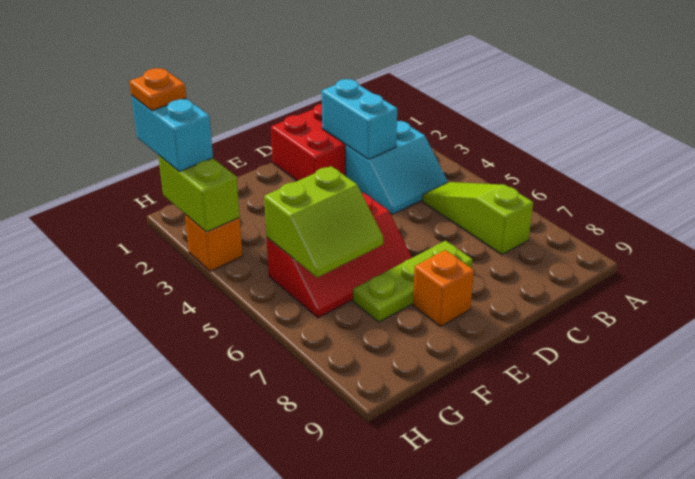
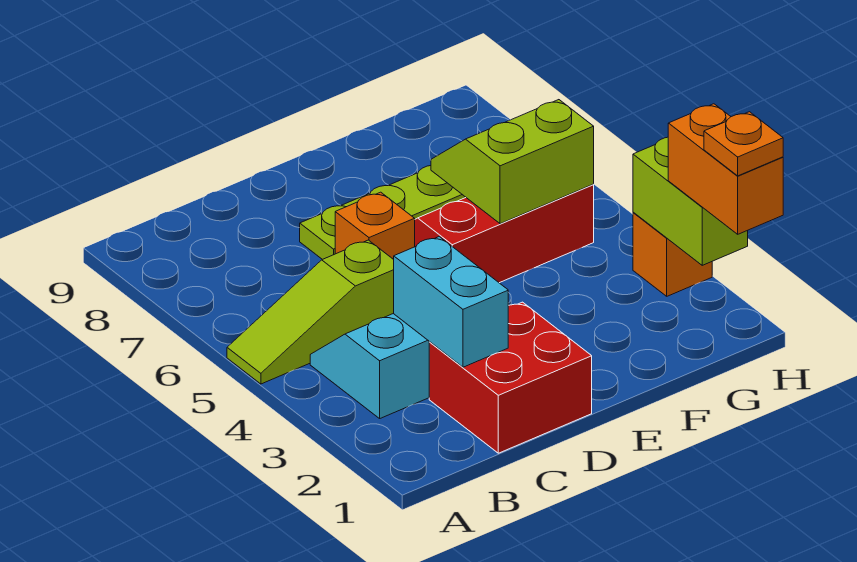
lime 1x3 slope [422,182,533,255] -> lime 1x3 slope turned to [227,240,394,384]
orange 1x1 brick [413,250,474,326] -> orange 1x1 brick moved to [335,192,415,259]
cyan 1x2 brick [132,96,213,172] -> orange 1x2 brick [668,104,783,234]

